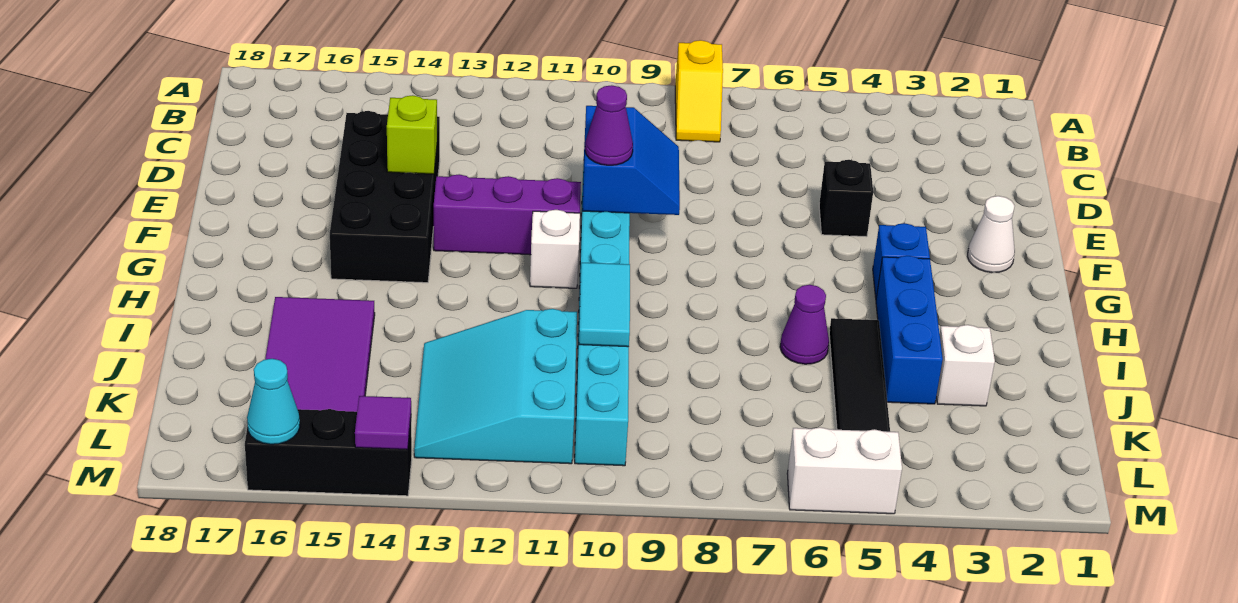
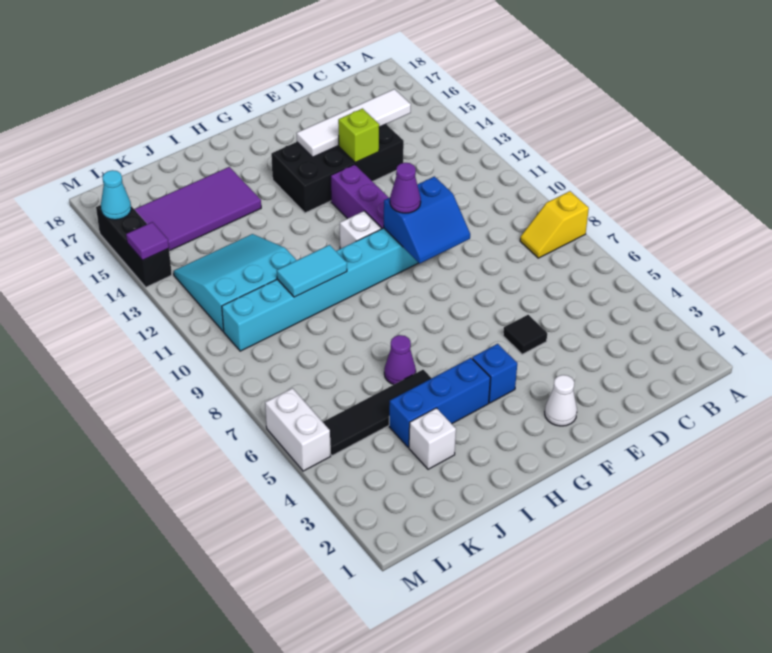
none -> white 1x4 tile [297,89,411,157]
black 1x1 brick [819,160,873,237] -> black 1x1 tile [503,315,547,354]

